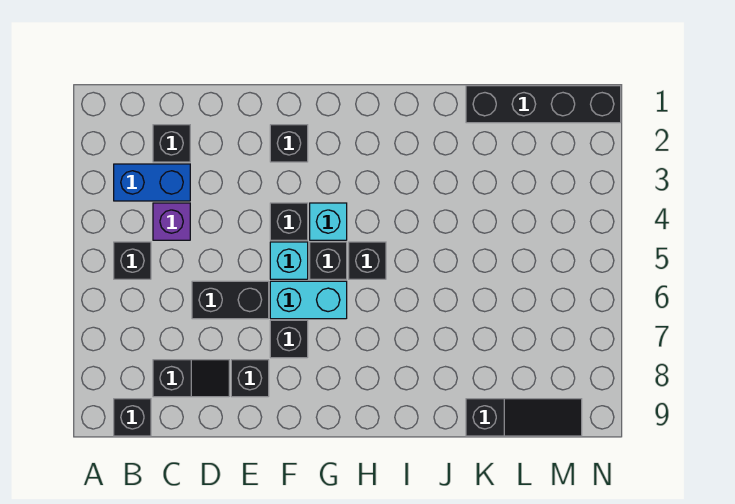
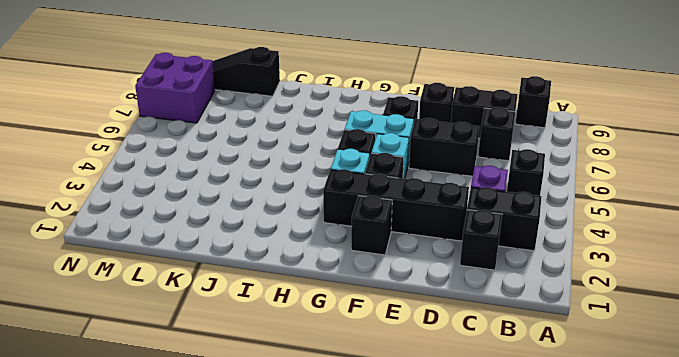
blue 1x2 brick [114,164,190,201] -> black 1x2 brick [467,187,542,251]
black 1x2 slope [153,360,229,397] -> black 1x2 brick [451,86,518,138]
black 1x1 brick [349,242,386,279] -> black 1x1 brick moved to [478,107,515,161]
black 1x4 brick [466,86,621,123] -> black 1x4 brick moved to [323,169,469,241]
none -> purple 2x2 brick [135,53,215,123]

